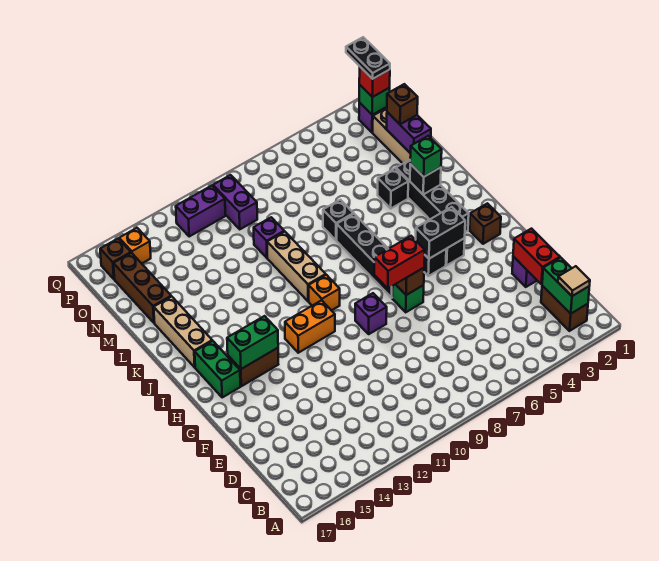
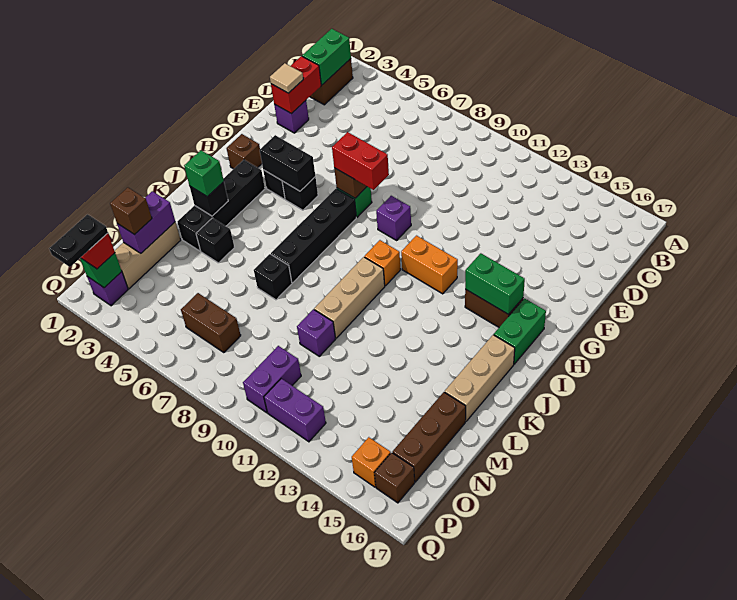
tan 1x1 tile [558,266,590,296] -> tan 1x1 tile moved to [270,63,303,93]
none -> brown 1x2 brick [181,293,241,353]

